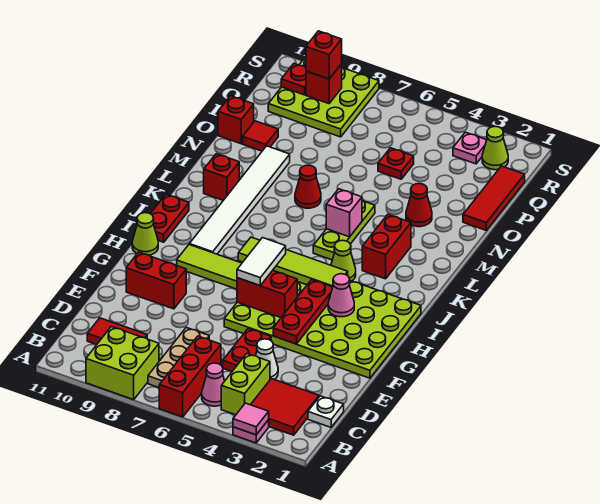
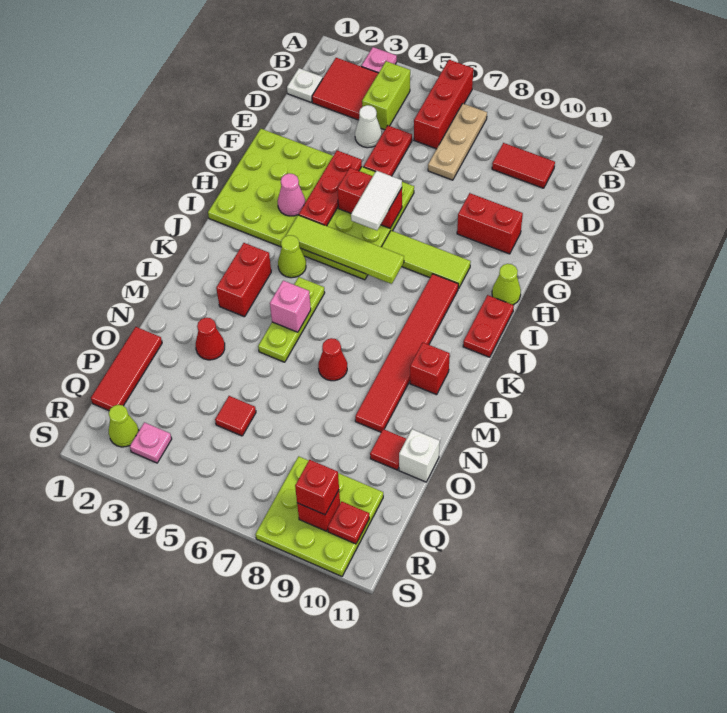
pink 1x1 tile [233,403,269,435] -> none
lime 2x2 brick [86,326,159,400] -> none
pink 1x1 cone [202,363,224,406] -> none
white 1x6 tile [189,146,290,254] -> red 1x6 tile [355,274,459,432]
red 1x1 brick [218,96,254,144] -> white 1x1 brick [399,429,440,482]
red 1x1 plate [378,148,414,179] -> red 1x1 tile [215,396,256,436]

